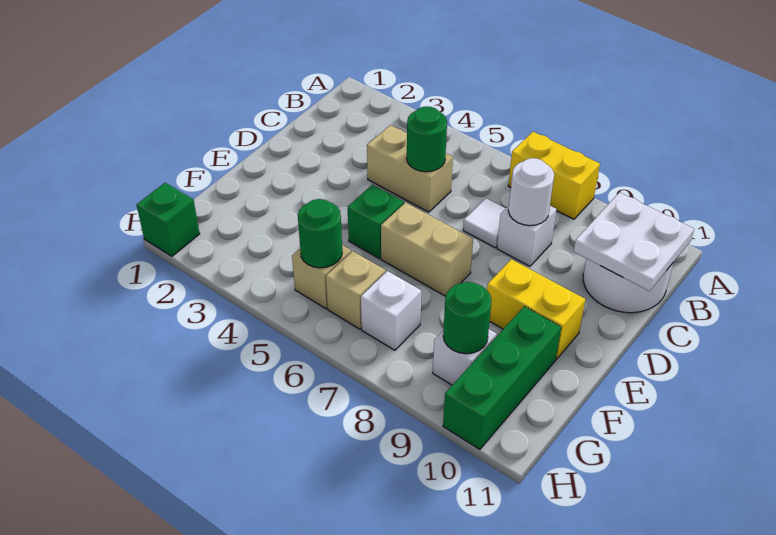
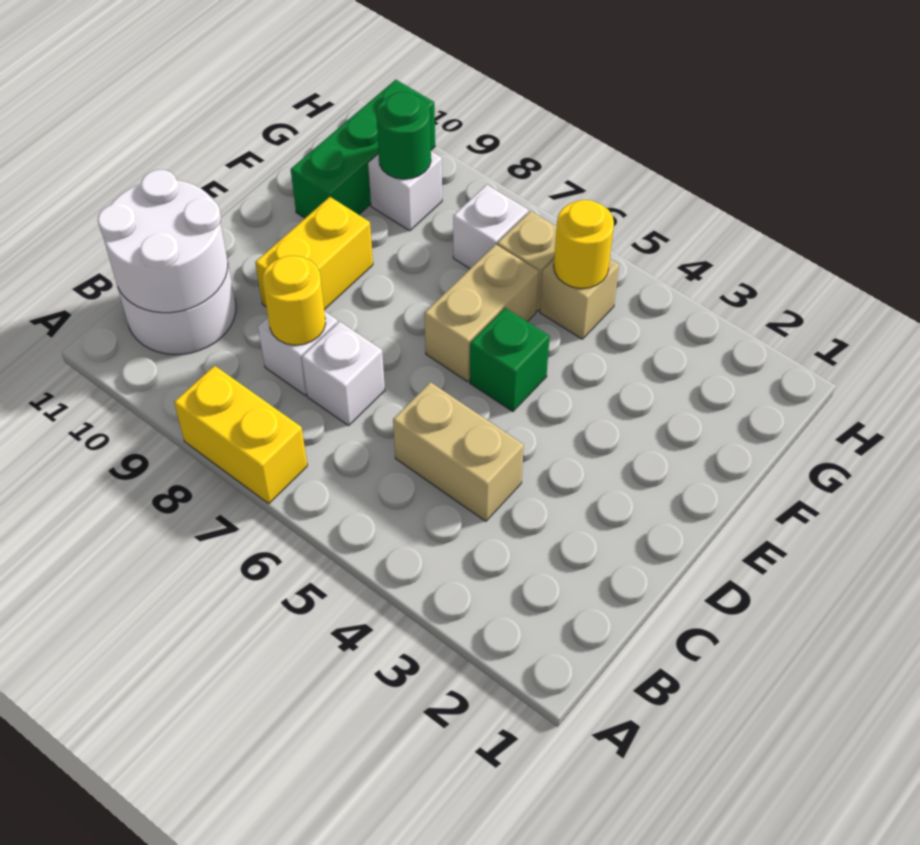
white 2x2 plate [574,193,694,291] -> white 2x2 round brick [98,170,228,313]
green 1x1 round brick [407,106,447,172] -> none
white 1x1 tile [463,198,506,248] -> white 1x1 brick [302,322,385,426]
white 1x1 round brick [508,158,554,226] -> yellow 1x1 round brick [262,256,326,345]
tan 1x2 brick [381,202,473,296] -> tan 1x2 brick turned to [424,244,539,382]
yellow 1x2 brick [487,259,585,359] -> yellow 1x2 brick turned to [255,197,373,310]
green 1x1 round brick [298,199,342,268] -> yellow 1x1 round brick [554,200,614,288]
green 1x1 brick [137,183,200,256] -> none

